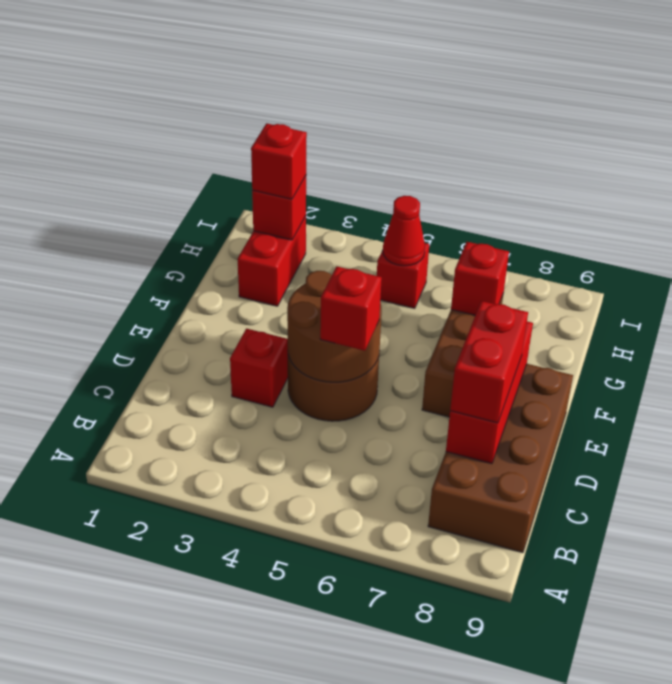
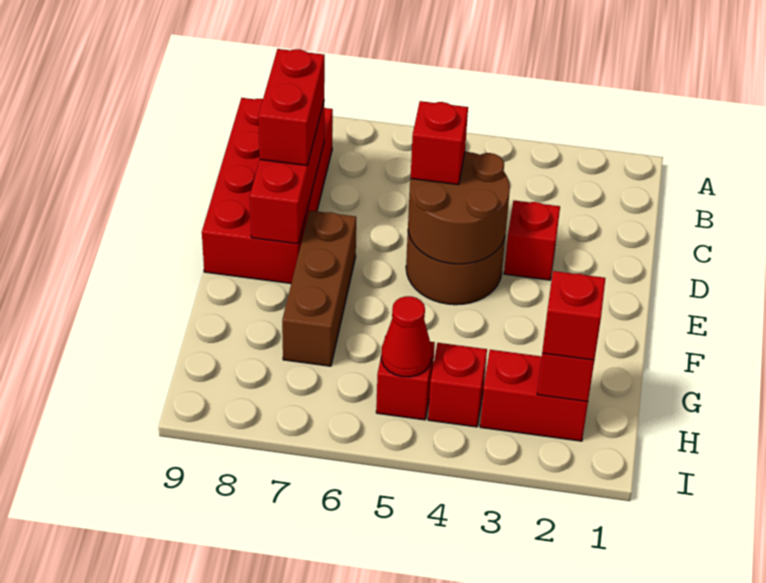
brown 2x4 brick [428,364,573,553] -> red 2x4 brick [202,98,333,283]
red 1x2 brick [238,216,306,306] -> red 1x2 brick turned to [480,350,588,441]
red 1x1 brick [451,242,509,315] -> red 1x1 brick moved to [428,343,487,427]

